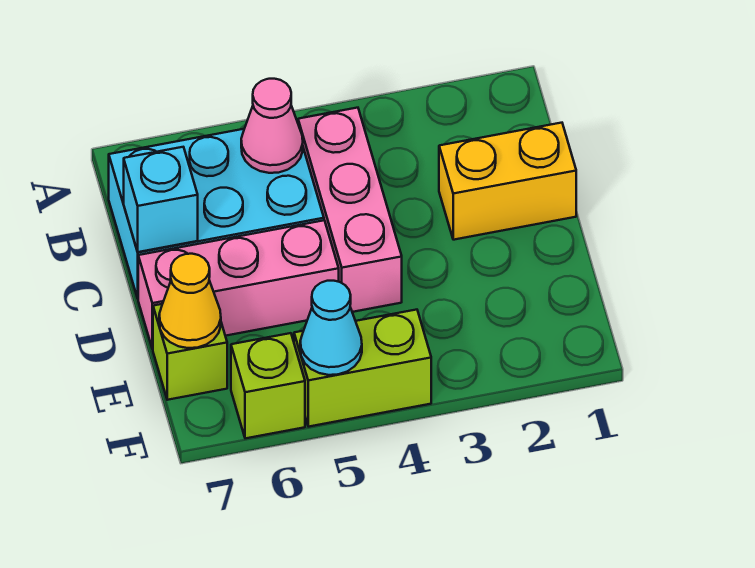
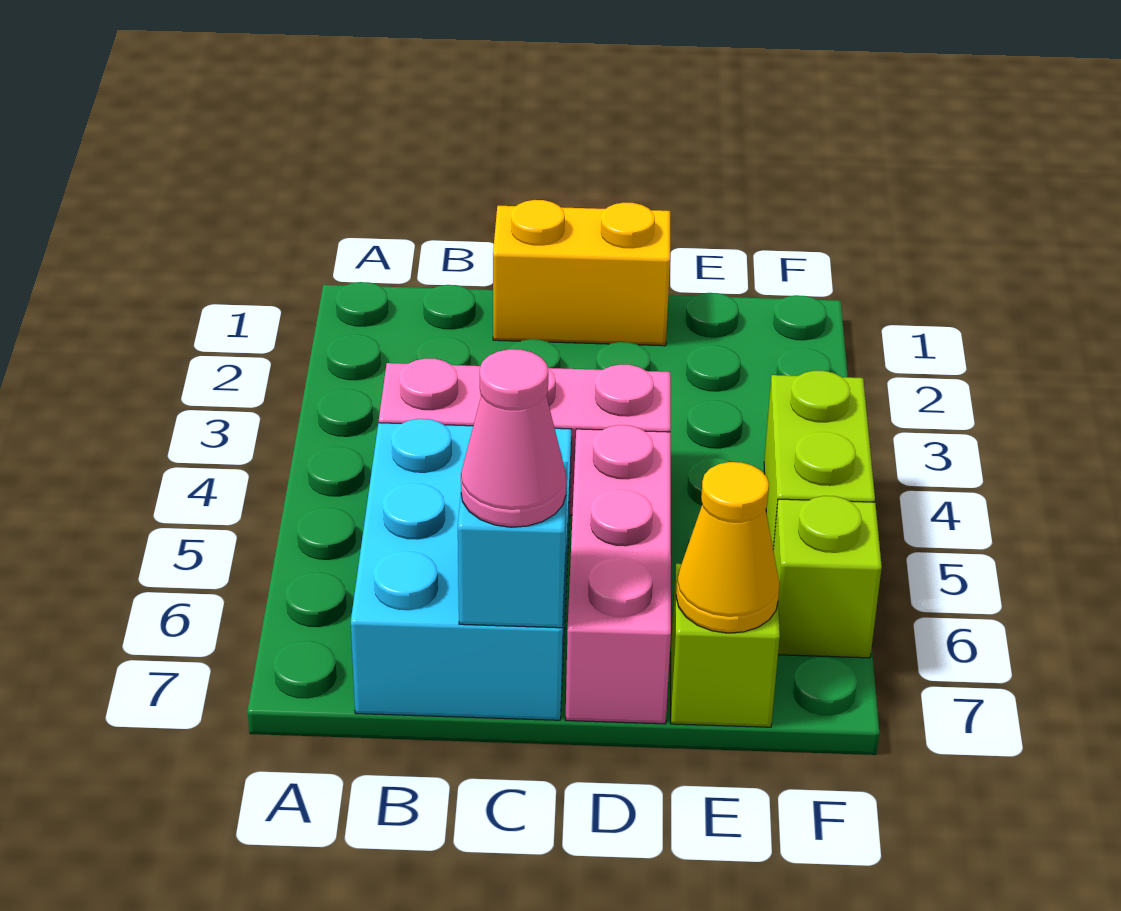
pink 1x1 cone [241,79,303,173] -> pink 1x1 cone moved to [461,349,566,527]
yellow 1x2 brick [439,123,576,240] -> yellow 1x2 brick turned to [493,200,670,346]
cyan 1x1 cone [300,281,362,375] -> none

